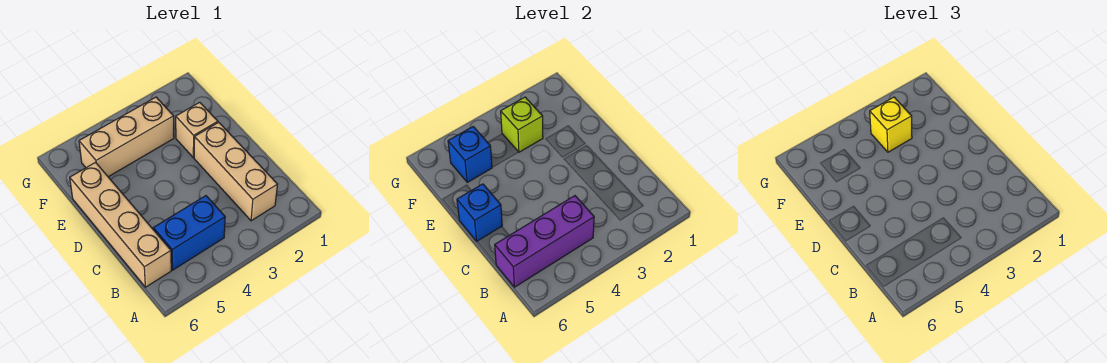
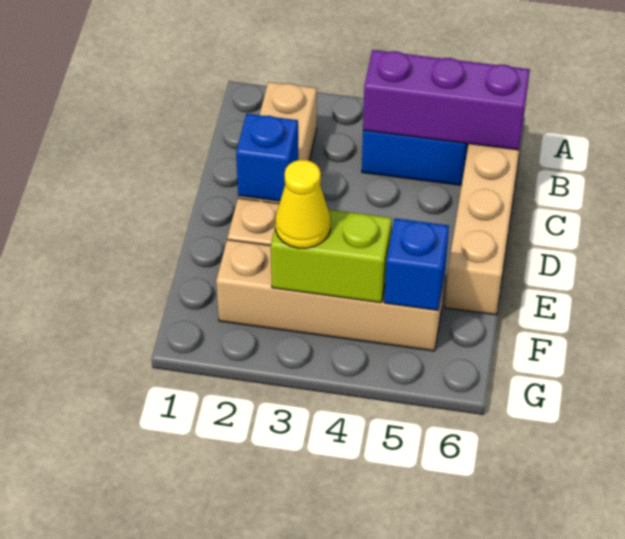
blue 1x1 brick [457,184,502,241] -> blue 1x1 brick moved to [236,114,298,201]
tan 1x3 brick [79,97,174,177] -> tan 1x4 brick [216,240,445,351]
lime 1x1 brick [501,97,543,152] -> lime 1x2 brick [271,210,392,303]
yellow 1x1 brick [870,97,912,152] -> yellow 1x1 cone [275,160,330,248]

